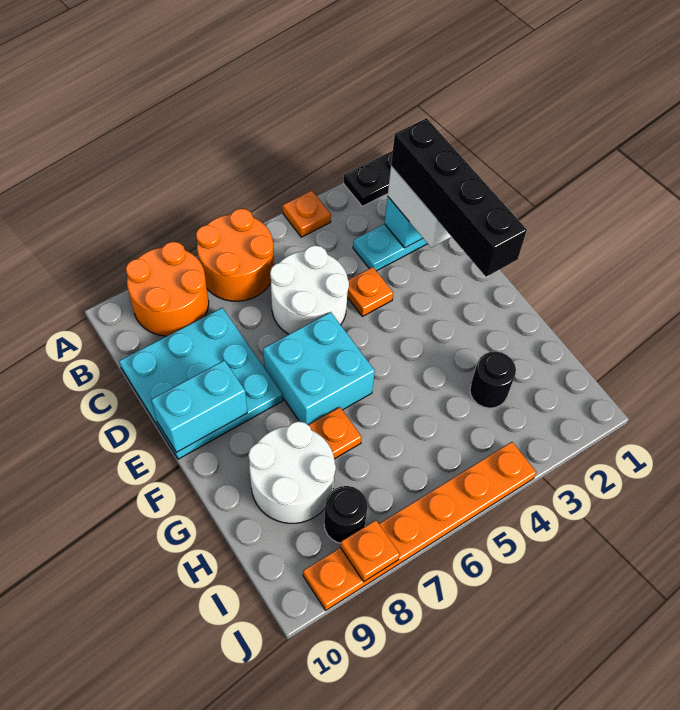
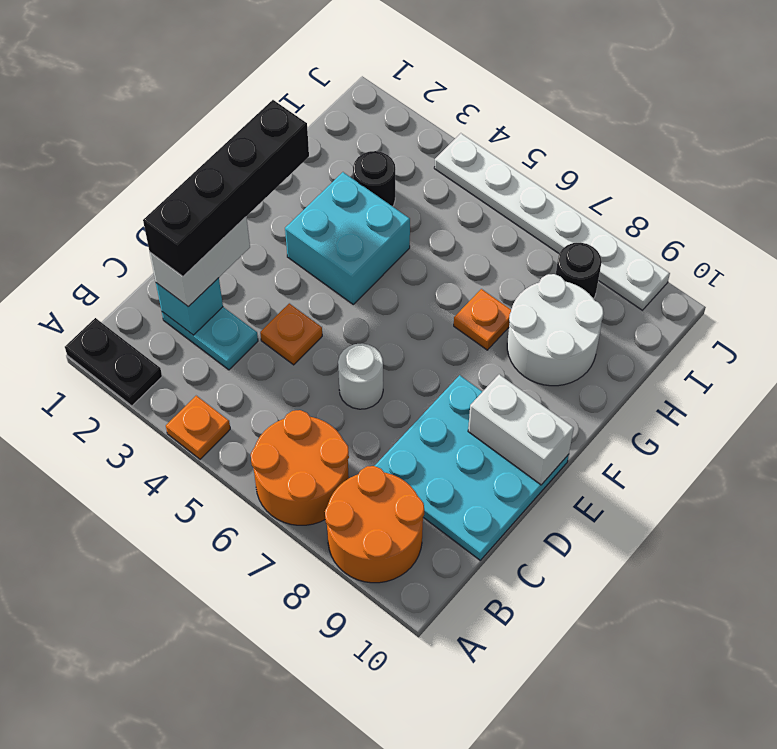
white 2x2 round brick [270,245,349,334] -> white 1x1 round brick [338,343,383,409]
cyan 2x2 brick [263,312,375,425] -> cyan 2x2 brick moved to [285,172,410,304]
cyan 1x2 brick [151,360,247,452] -> white 1x2 brick [468,374,574,485]
orange 1x6 plate [303,442,536,610] -> white 1x6 plate [434,133,670,310]
orange 1x1 plate [340,520,400,581] -> none

